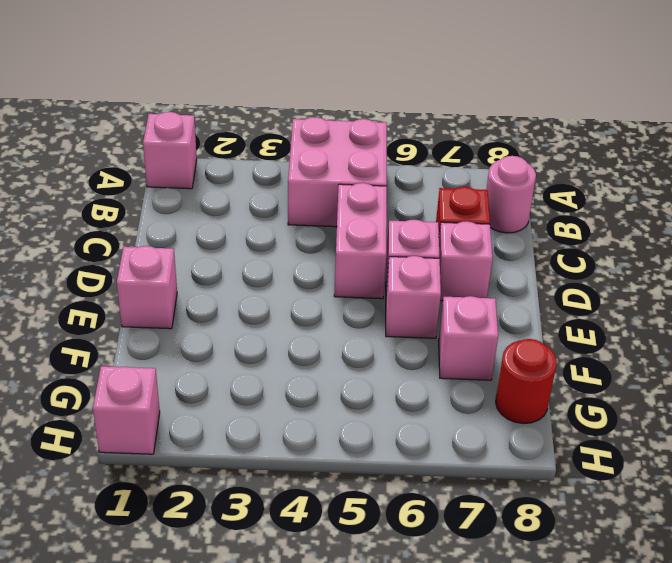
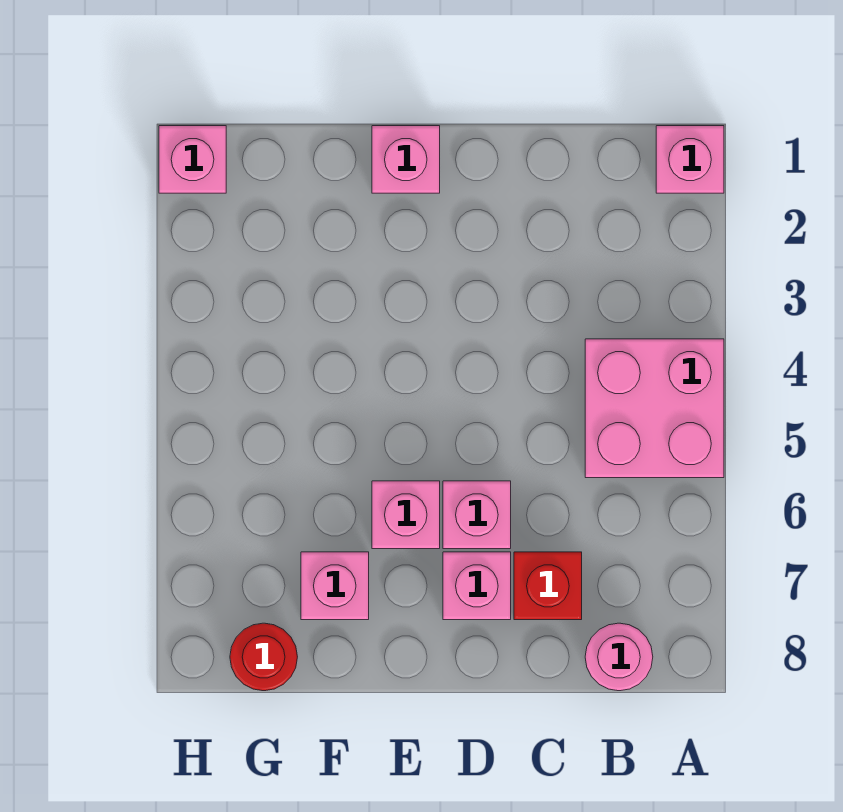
pink 1x2 brick [334,183,387,299] -> none

